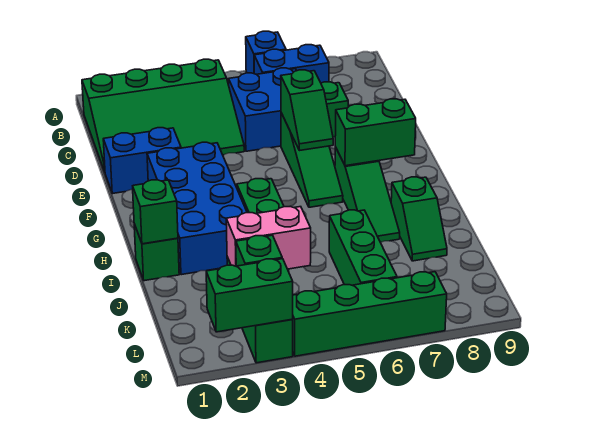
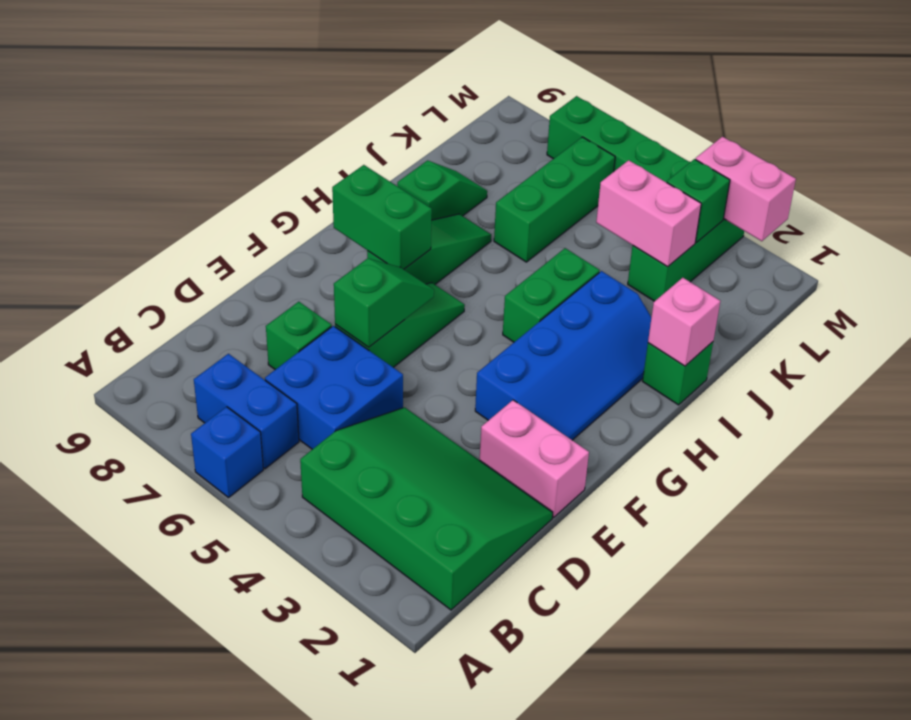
blue 1x2 brick [103,128,181,194] -> pink 1x2 brick [480,400,589,517]
blue 2x4 brick [147,142,247,275] -> blue 2x4 slope [475,271,651,440]
green 1x1 brick [133,180,178,244] -> pink 1x1 brick [648,278,720,366]
green 1x2 brick [206,259,293,332] -> pink 1x2 brick [696,137,796,241]

